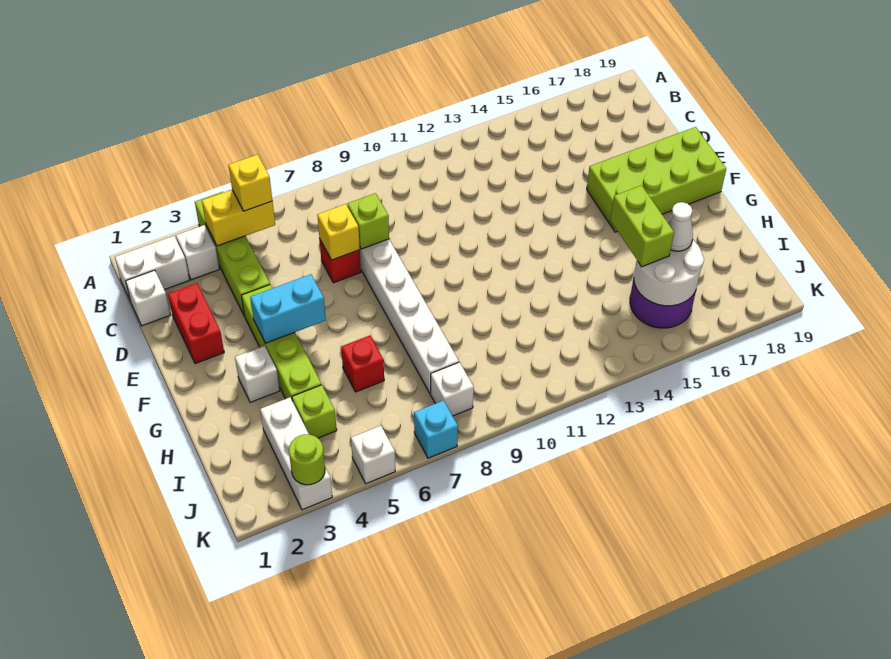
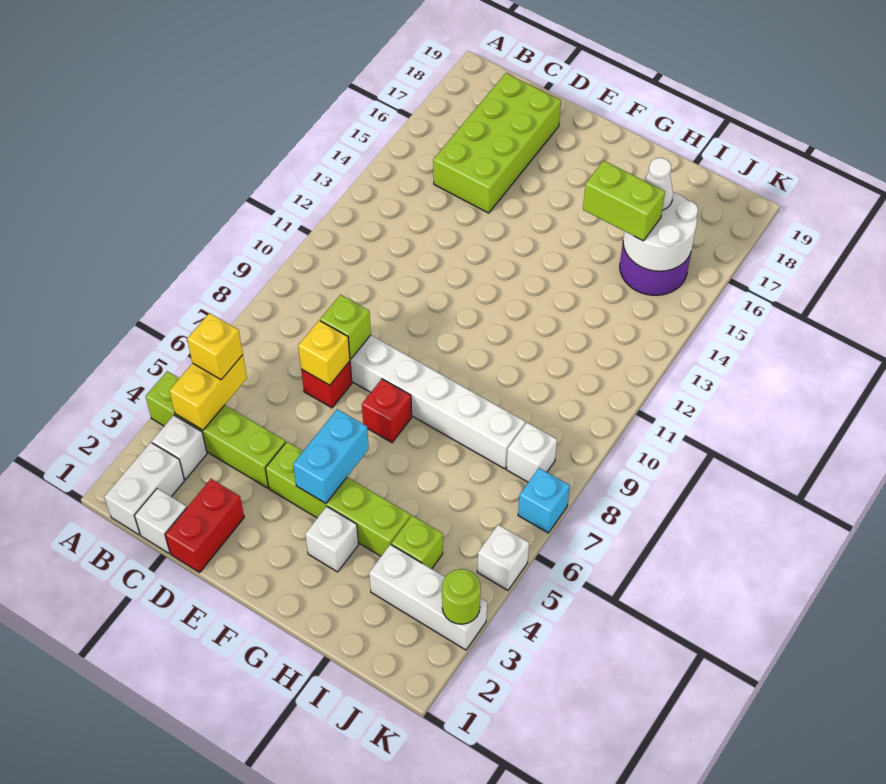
red 1x2 brick [168,283,224,364] -> red 1x2 brick turned to [165,479,244,573]
lime 2x4 brick [587,127,726,232] -> lime 2x4 brick moved to [433,73,561,213]
red 1x1 brick [341,335,384,392] -> red 1x1 brick moved to [362,379,412,442]

